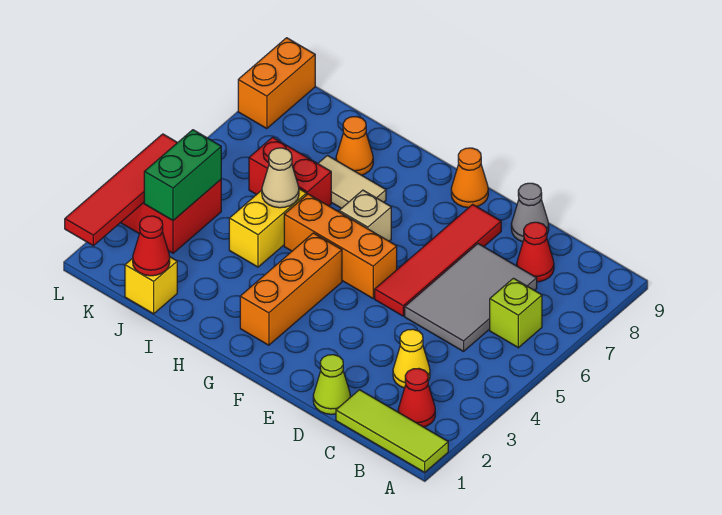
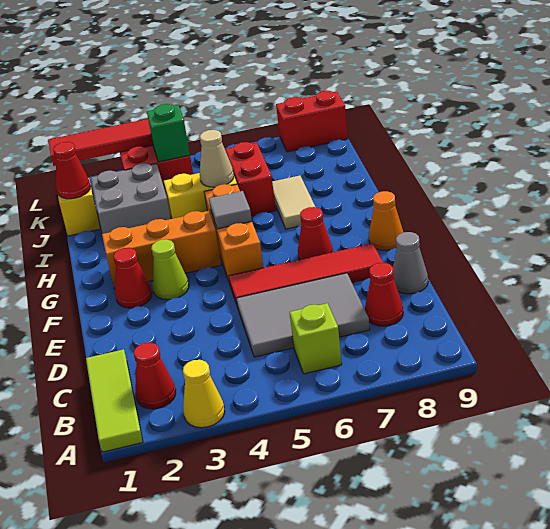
yellow 1x1 cone [393,329,430,388] -> yellow 1x1 cone moved to [183,360,225,428]
lime 1x1 cone [313,355,350,414] -> lime 1x1 cone moved to [151,239,189,300]
none -> red 1x1 cone [113,248,152,308]
none -> red 1x1 cone [298,207,333,260]
none -> grey 1x1 tile [209,191,252,229]
tan 1x1 brick [339,190,391,241] -> none
none -> grey 2x2 brick [91,163,171,234]
orange 1x1 cone [336,117,373,175] -> none
green 1x2 brick [144,130,221,220] -> green 1x1 brick [147,104,190,162]
orange 1x2 brick [238,38,315,129] -> red 1x2 brick [276,91,348,152]

